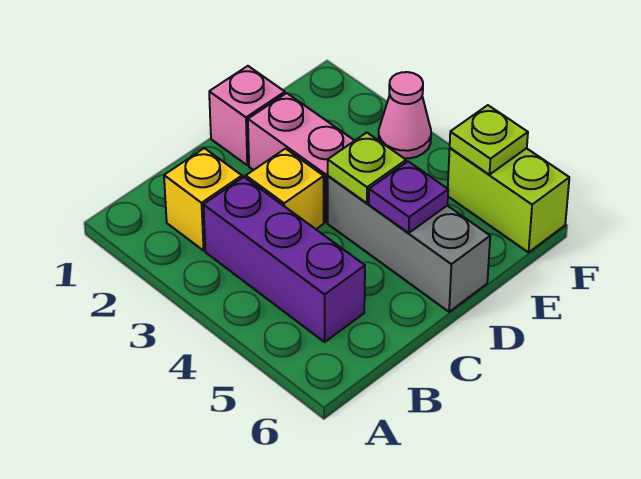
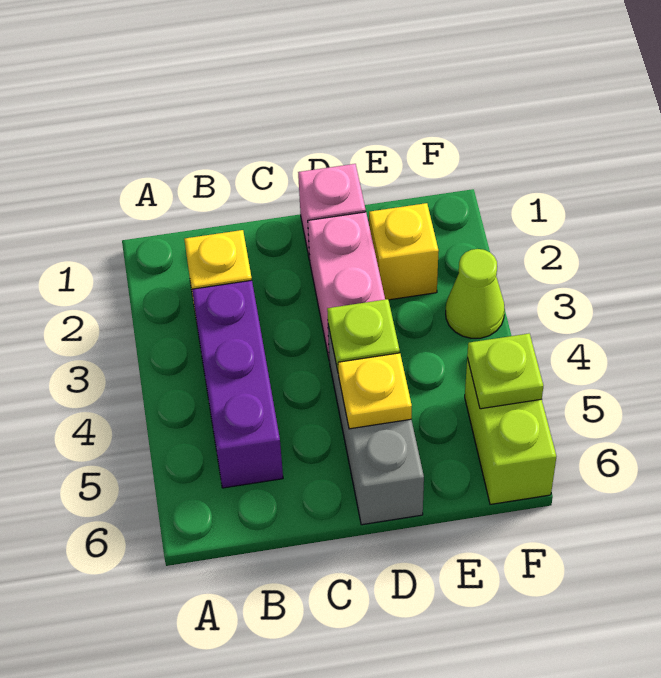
yellow 1x1 brick [246,149,324,229] -> yellow 1x1 brick moved to [369,203,439,300]
purple 1x1 plate [369,161,448,233] -> yellow 1x1 plate [338,353,412,429]
pink 1x1 cone [379,72,431,158] -> lime 1x1 cone [446,249,505,338]

